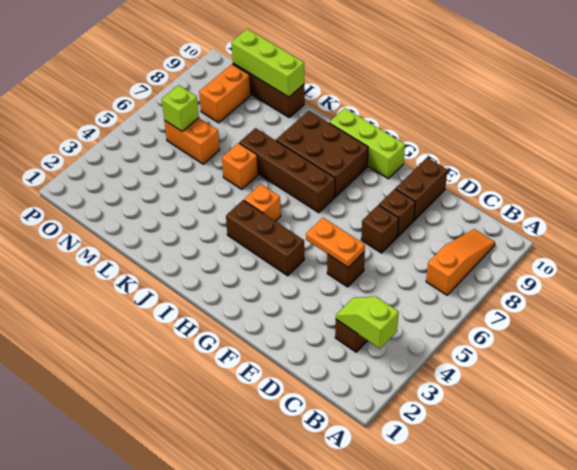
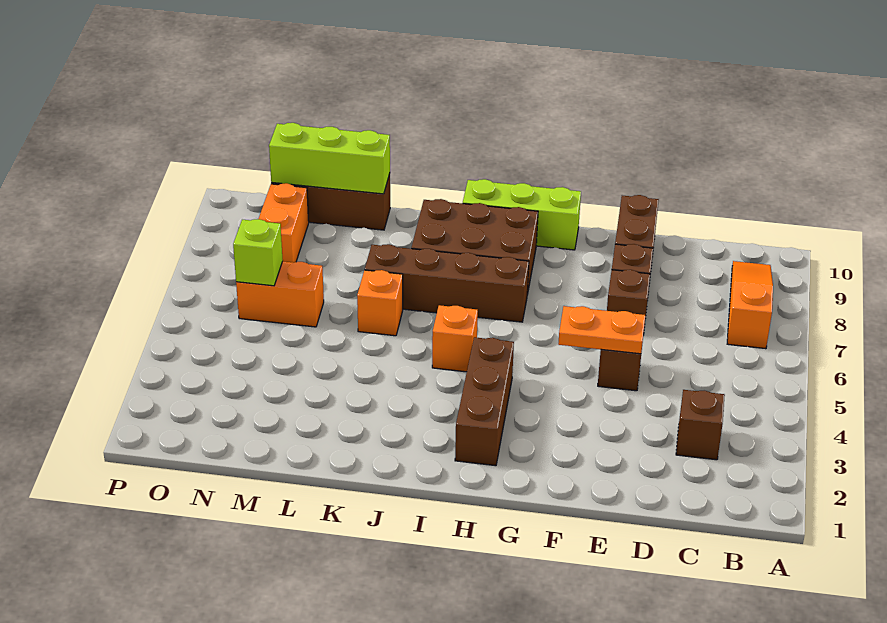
lime 1x2 slope [336,296,399,349] -> none
brown 1x3 brick [226,200,304,276] -> brown 1x3 brick turned to [455,337,514,466]

